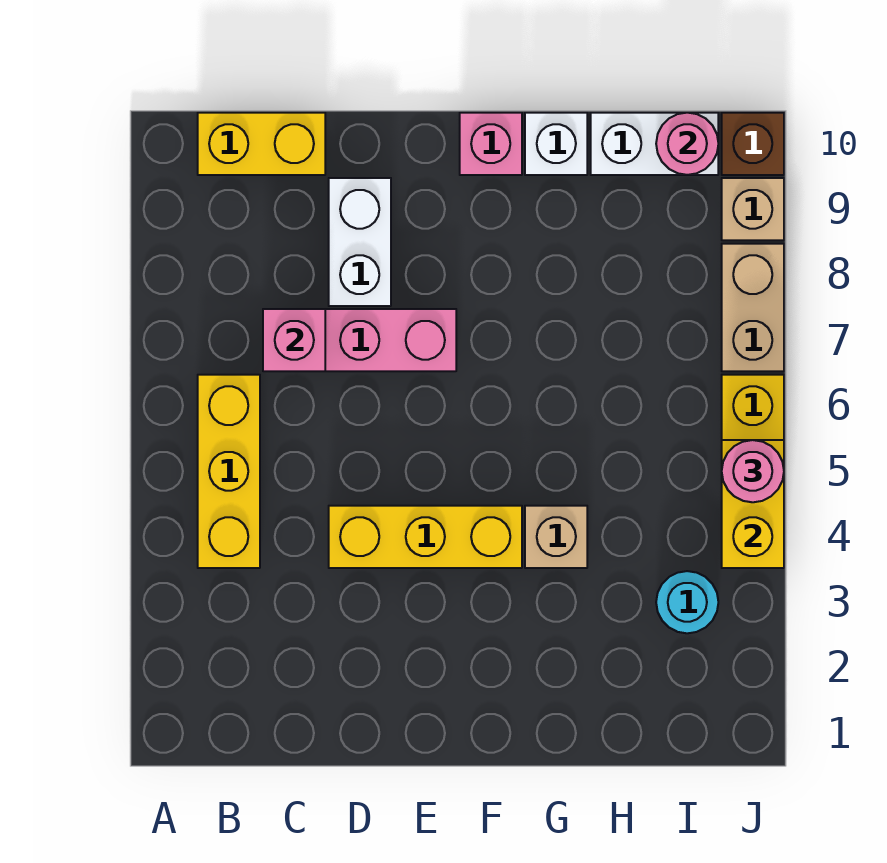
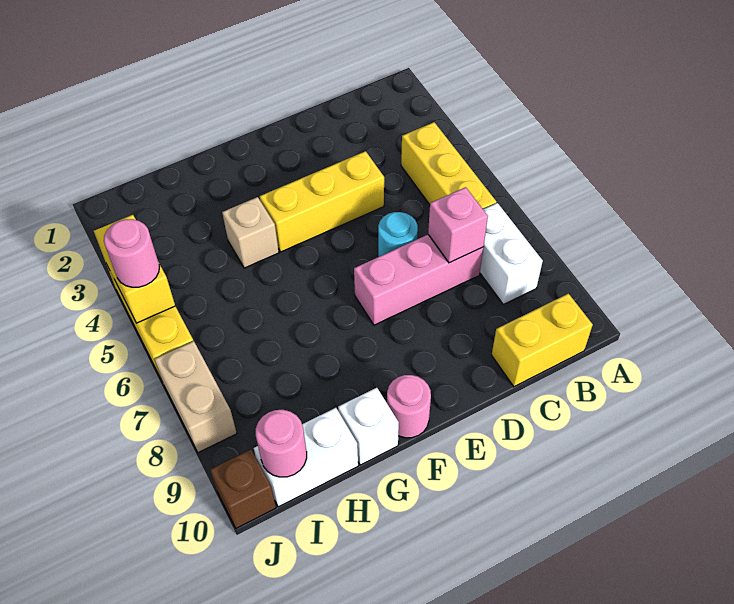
white 1x2 brick [329,178,391,306] -> white 1x2 brick moved to [480,203,543,304]
pink 1x1 brick [460,113,522,175] -> pink 1x1 round brick [387,375,431,438]
cyan 1x1 round brick [656,571,718,633] -> cyan 1x1 round brick moved to [378,212,418,257]
tan 1x1 brick [722,178,784,240] -> none

